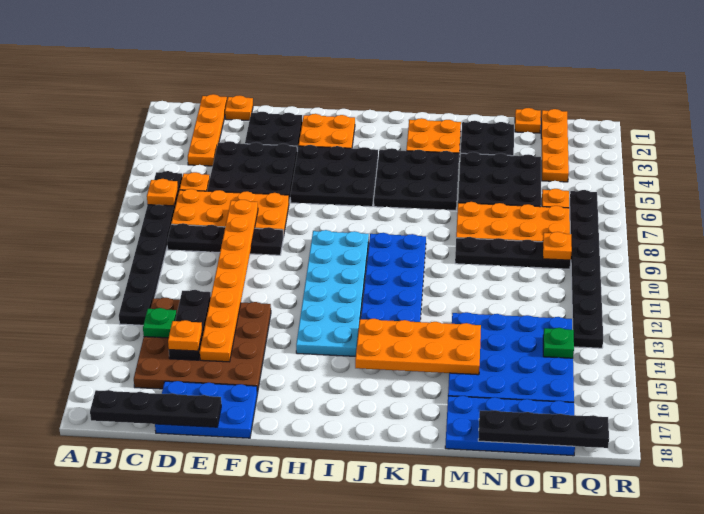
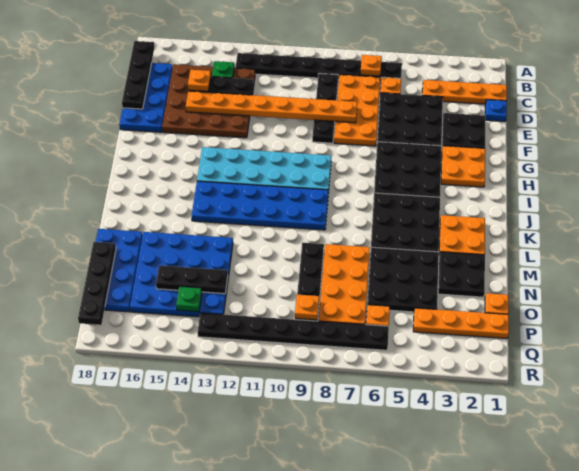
orange 1x1 plate [225,95,253,120] -> blue 1x1 plate [485,100,507,121]
blue 2x3 plate [155,381,257,438] -> blue 2x4 plate [119,63,173,132]
orange 2x4 plate [355,319,481,375] -> none
none -> black 1x3 plate [156,265,228,294]

